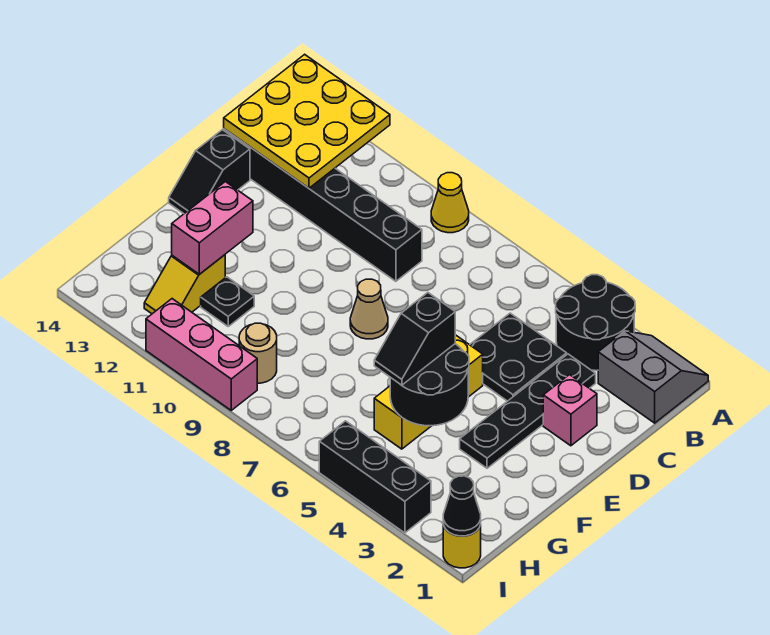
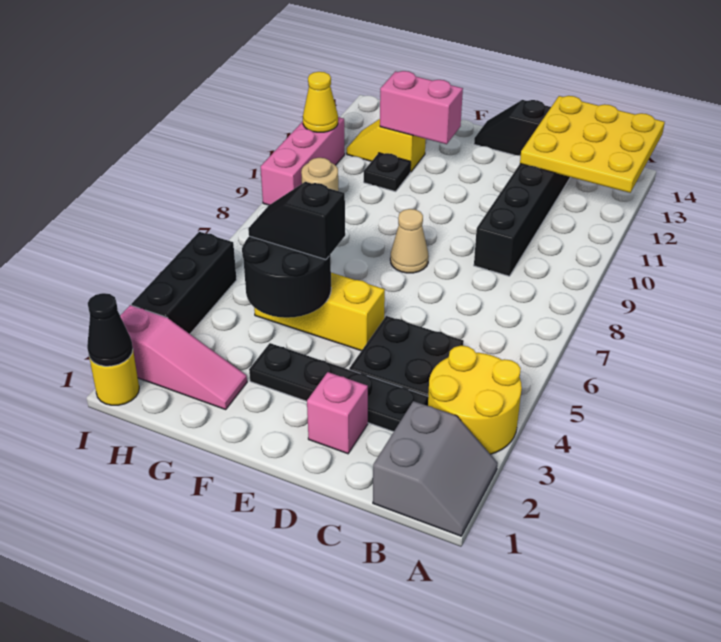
black 2x2 round brick [556,275,635,371] -> yellow 2x2 round brick [428,346,522,454]
yellow 1x1 cone [431,173,469,233] -> yellow 1x1 cone moved to [303,72,338,132]
none -> pink 1x3 slope [120,305,247,409]

